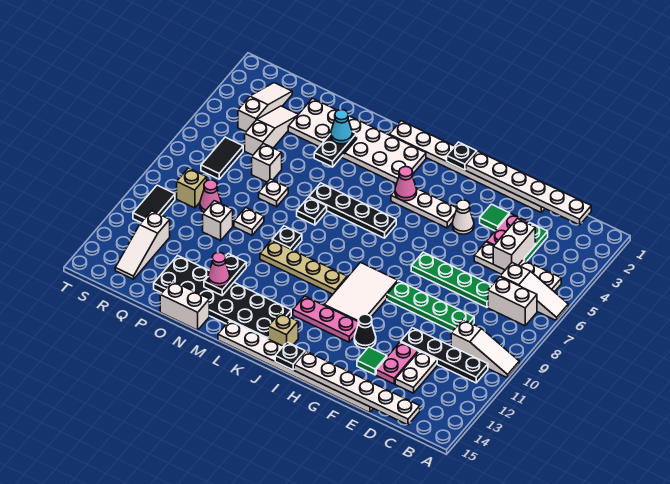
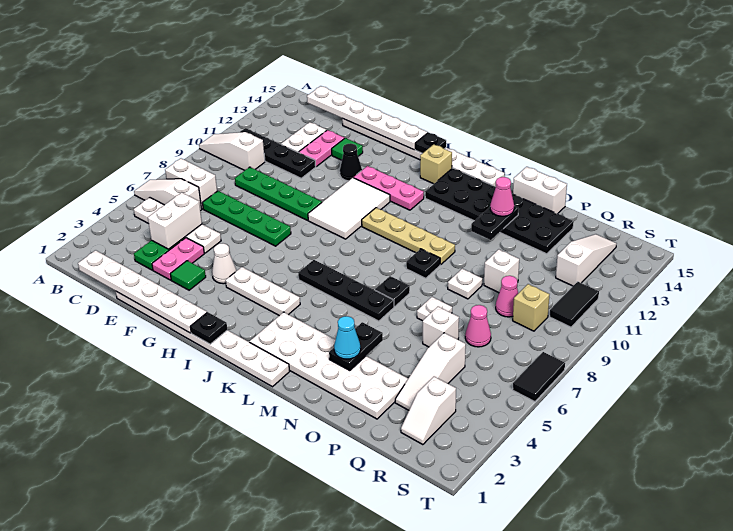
pink 1x1 cone [395,167,417,201] -> pink 1x1 cone moved to [465,305,491,347]
white 1x3 slope [238,83,292,132] -> white 1x2 slope [401,377,456,445]
black 1x2 tile [201,137,243,179] -> black 1x2 tile moved to [513,352,565,402]

